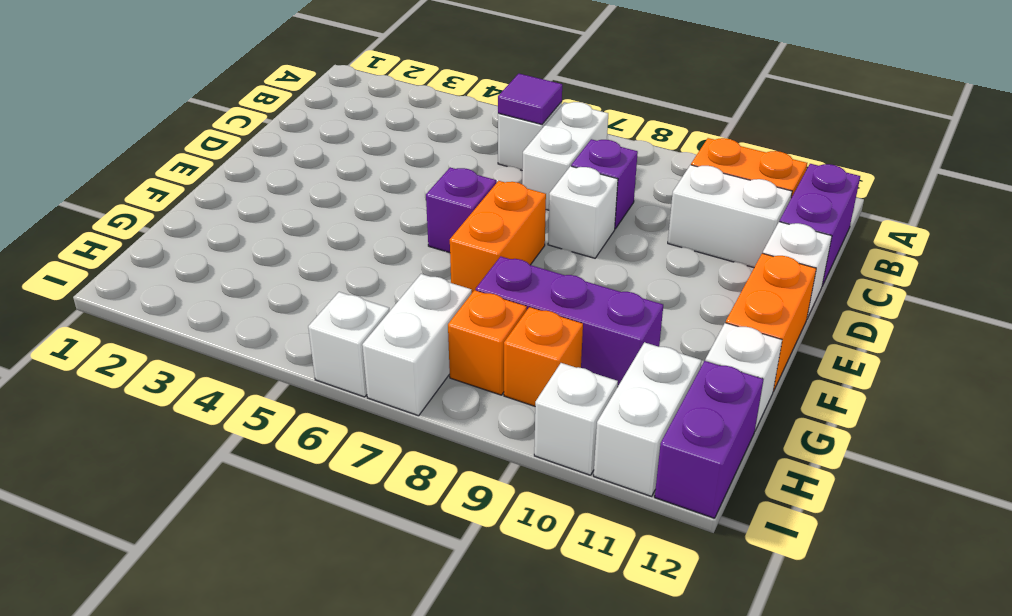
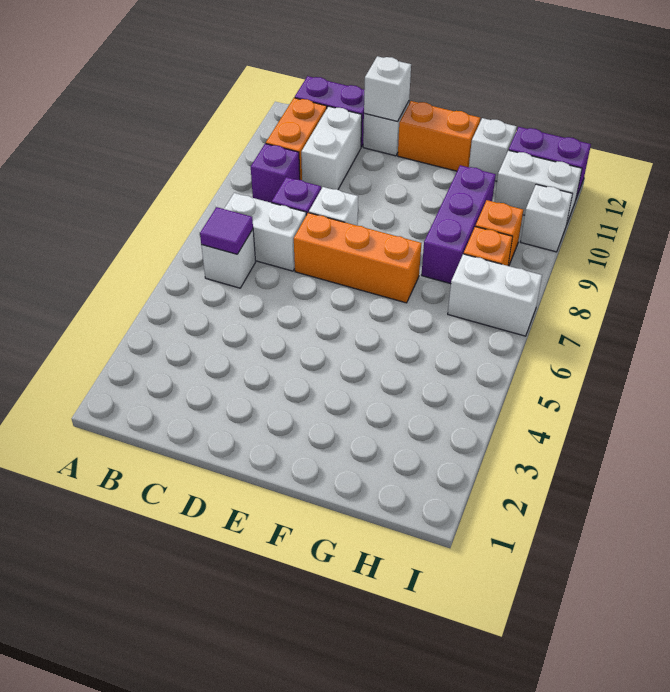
purple 1x1 brick [426,167,496,253] -> purple 1x1 brick moved to [251,144,300,203]
orange 1x2 brick [450,181,546,292] -> orange 1x3 brick [294,213,421,303]
white 1x1 brick [308,292,390,397] -> white 1x1 brick moved to [364,56,411,122]

